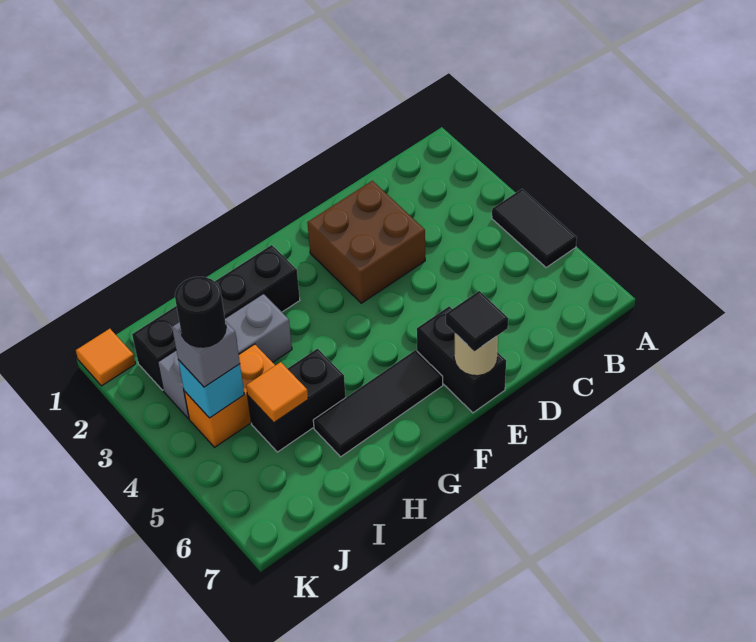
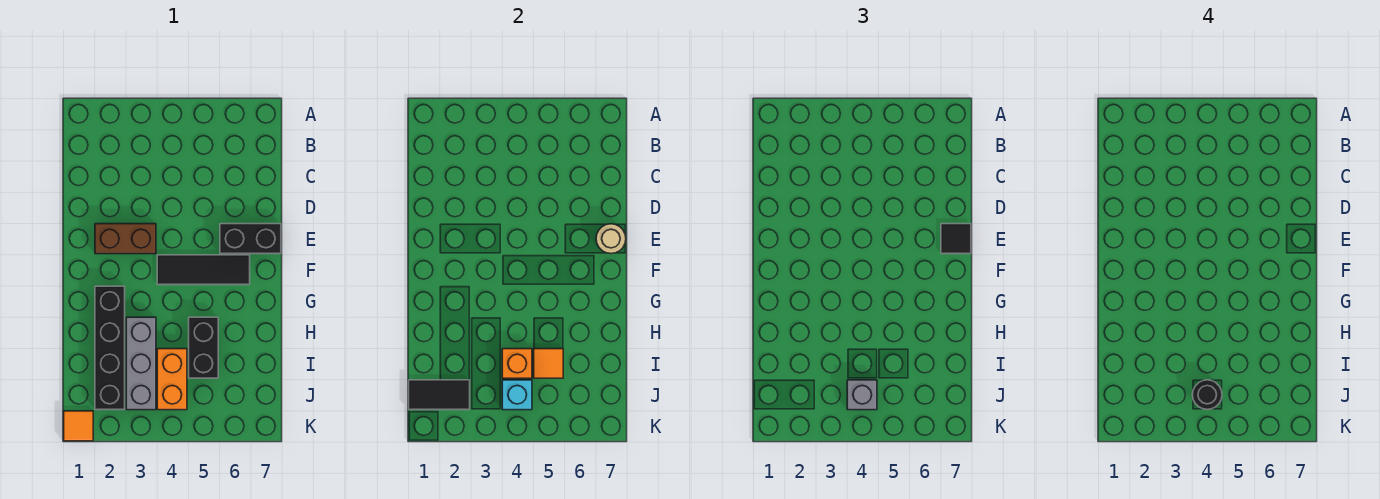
black 1x2 tile [492,189,577,268] -> black 1x2 tile moved to [409,380,470,410]
brown 2x2 brick [307,181,425,303] -> brown 1x2 brick [95,224,156,254]
black 1x3 tile [313,350,443,457] -> black 1x3 tile turned to [157,255,250,285]
none -> orange 1x1 brick [502,349,532,378]

